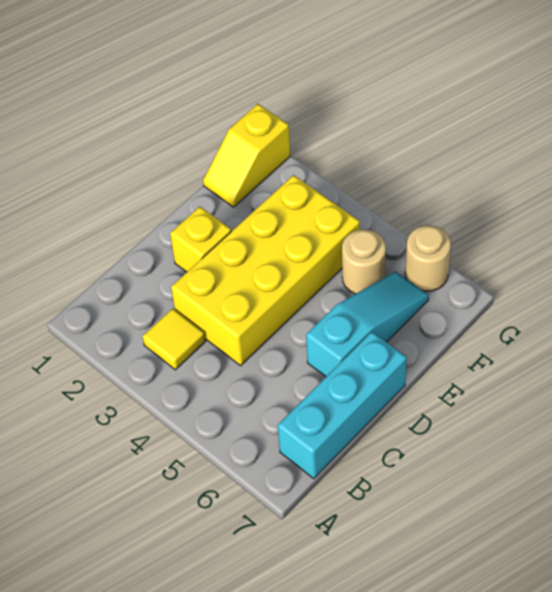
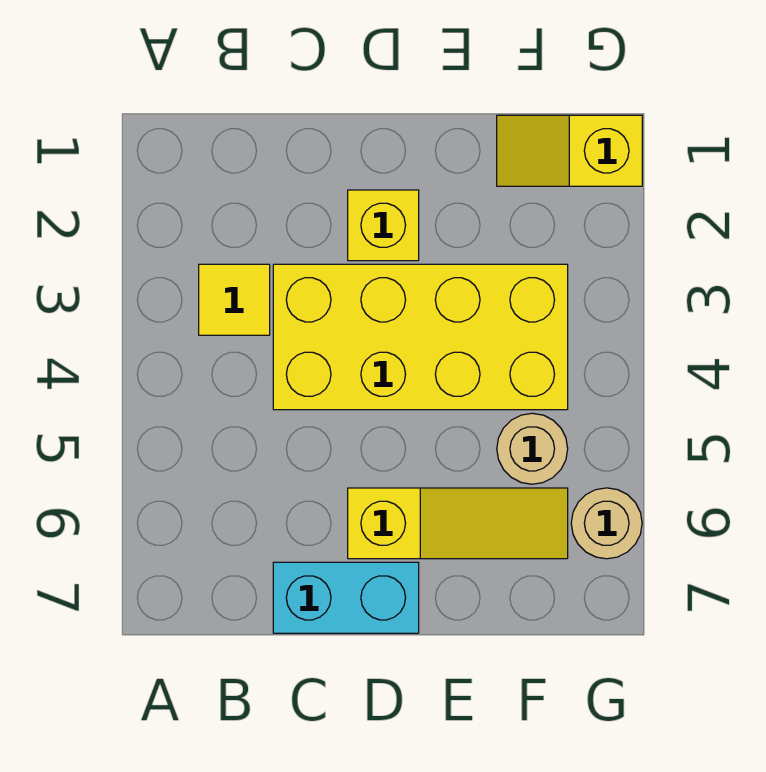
cyan 1x3 brick [278,332,407,479] -> cyan 1x2 brick [273,562,419,633]
cyan 1x3 slope [306,272,429,377] -> yellow 1x3 slope [348,488,568,559]

